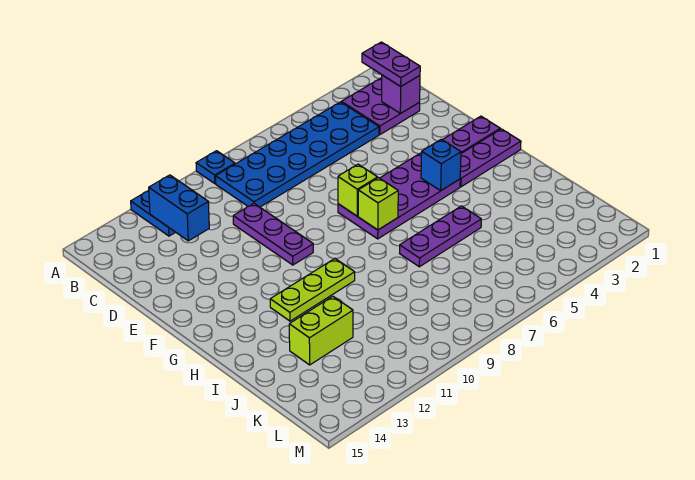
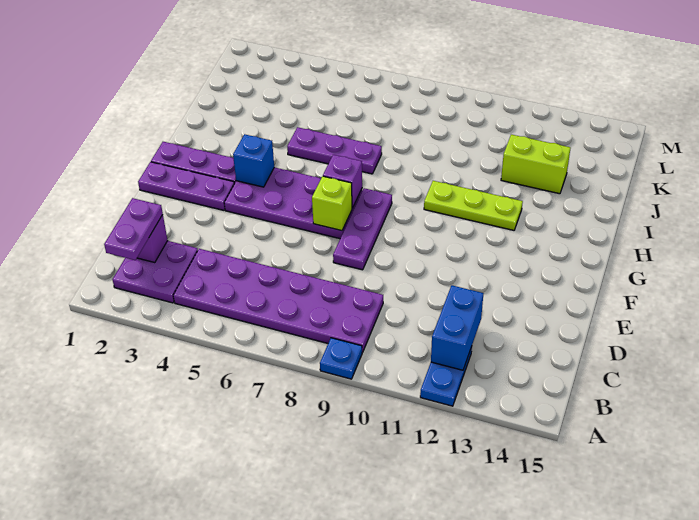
blue 2x6 plate [216,102,379,207] -> purple 2x6 plate [173,249,383,353]
purple 1x3 plate [233,203,313,265] -> purple 1x3 plate moved to [333,188,392,270]
lime 1x1 brick [358,178,398,230] -> purple 1x1 brick [323,155,362,208]

